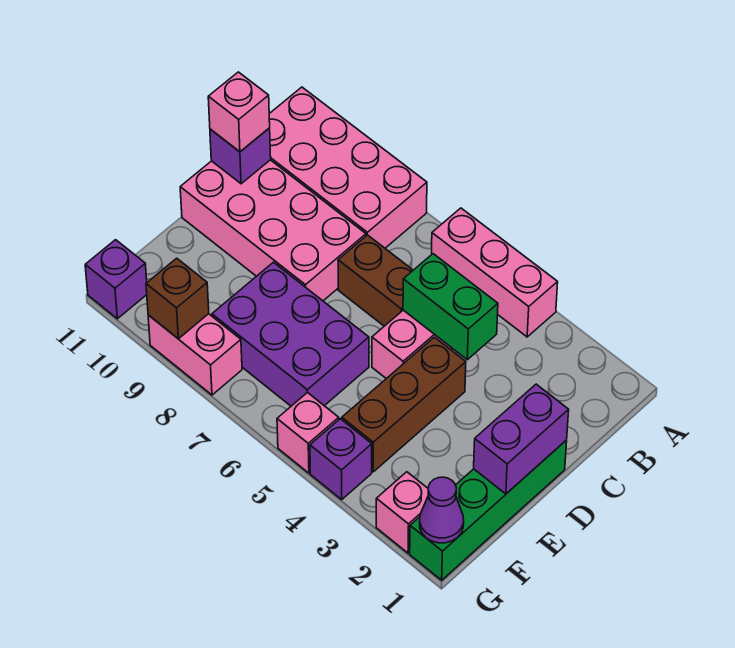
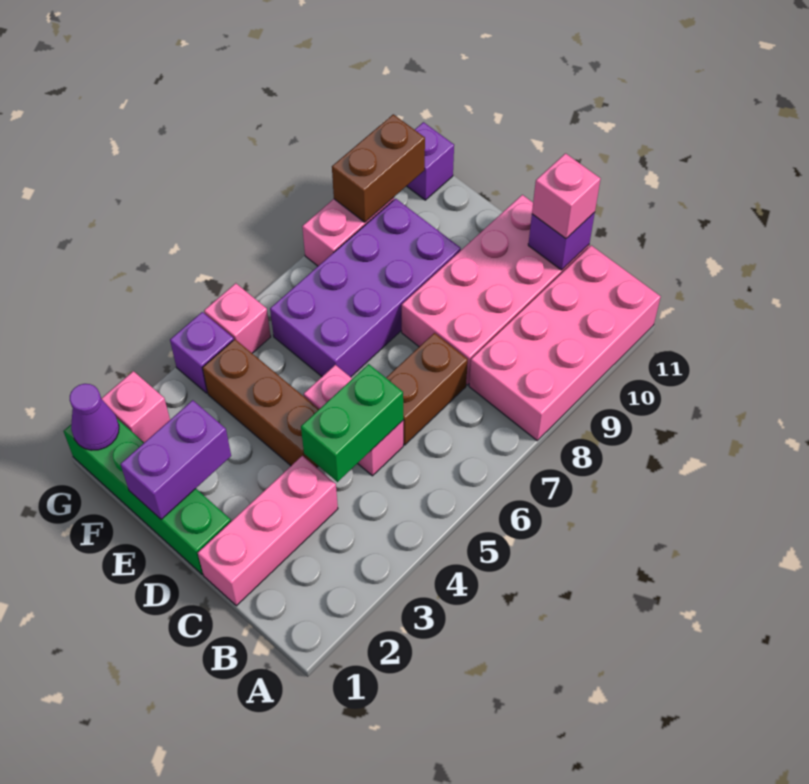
pink 1x3 brick [432,208,558,337] -> pink 1x3 brick moved to [198,456,338,606]
purple 1x2 brick [474,384,569,494] -> purple 1x2 brick turned to [121,400,231,519]
purple 2x3 brick [212,262,369,406] -> purple 2x4 brick [270,199,461,377]
brown 1x1 brick [146,258,209,339] -> brown 1x2 brick [332,114,425,222]

